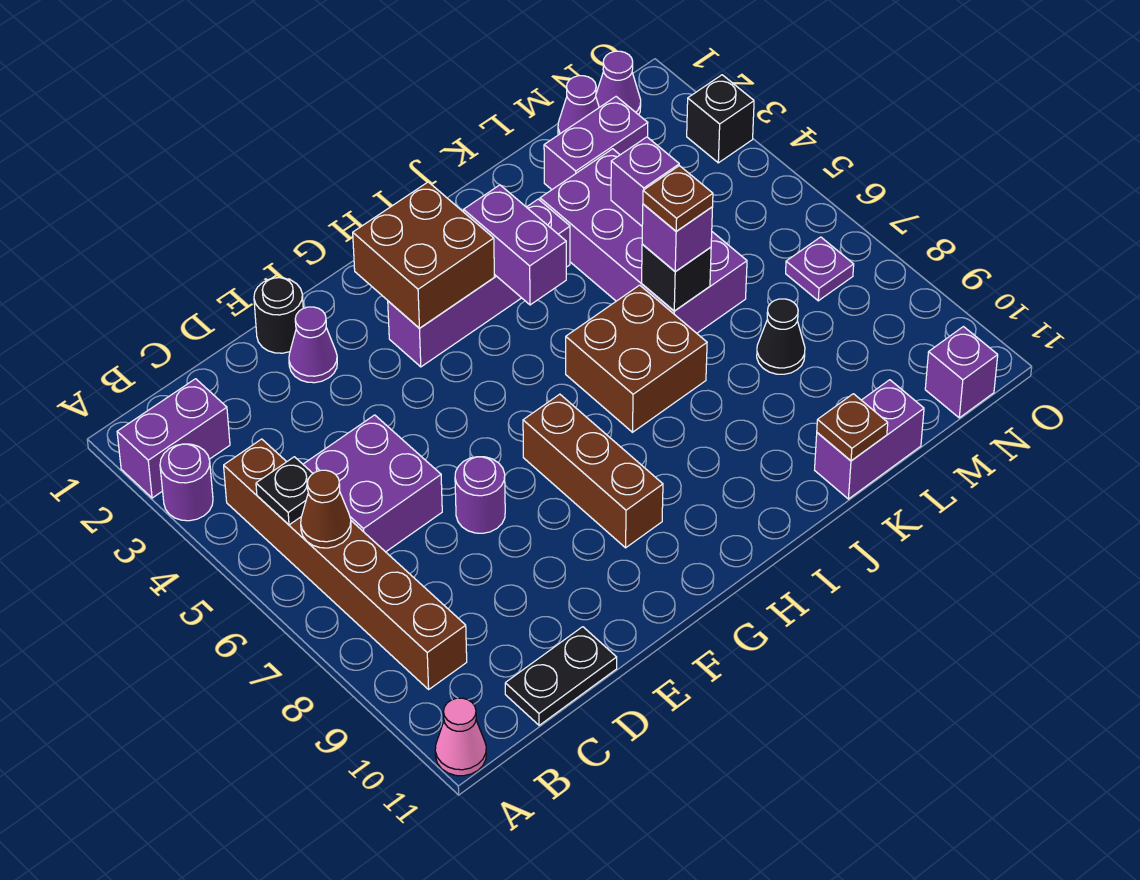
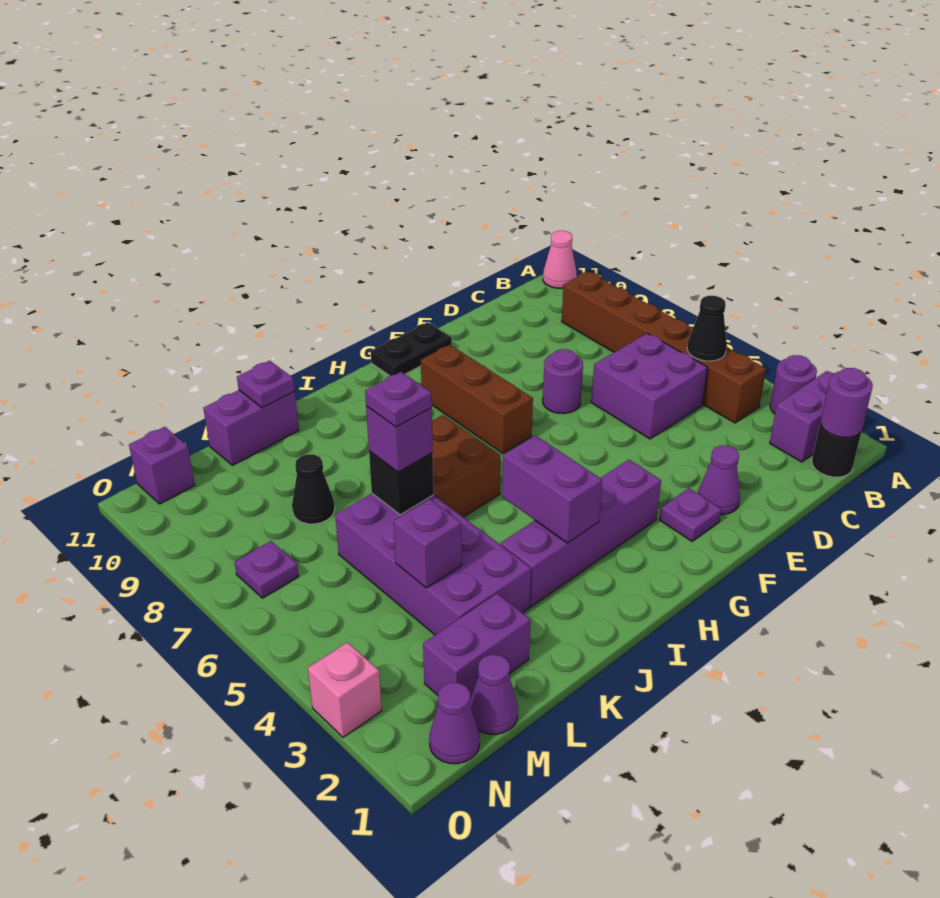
none -> purple 1x1 round brick [820,368,873,437]
black 1x1 plate [256,457,313,525] -> black 1x1 cone [687,296,727,361]
brown 1x1 cone [301,470,351,548] -> none
black 1x2 plate [505,627,617,725] -> black 1x2 plate moved to [371,322,452,376]
black 1x1 round brick [254,278,303,353] -> black 1x1 round brick moved to [812,423,861,477]
none -> purple 1x1 plate [659,488,722,541]
brown 2x2 brick [353,182,494,328] -> none
brown 1x1 plate [643,166,713,231] -> purple 1x1 plate [365,372,432,427]
brown 1x1 plate [817,394,888,461] -> purple 1x1 plate [237,361,295,408]
black 1x1 brick [687,75,754,163] -> pink 1x1 brick [308,642,382,737]

